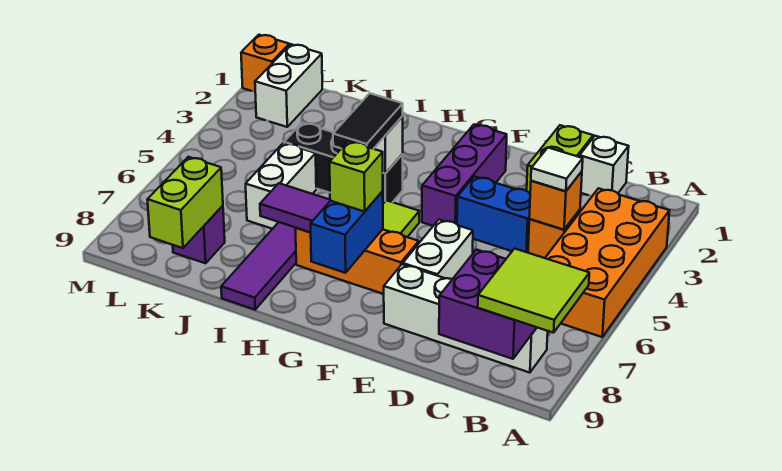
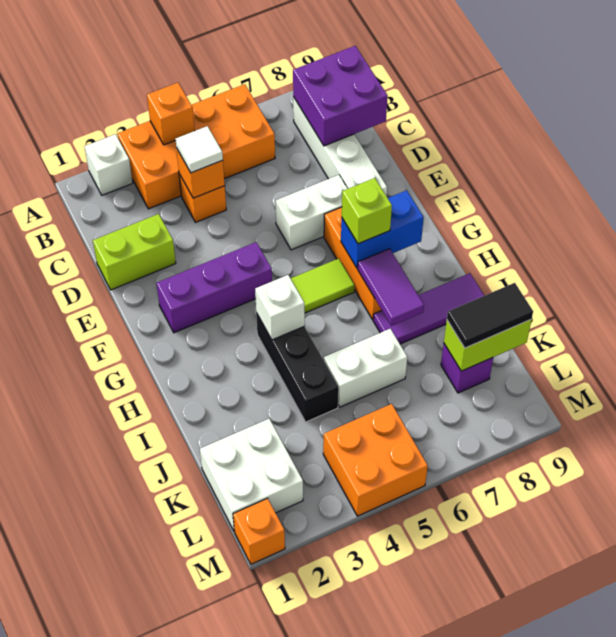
none -> orange 1x1 brick [147,83,195,145]
lime 2x2 tile [478,249,589,333] -> none
white 1x1 brick [580,136,629,196] -> white 1x1 brick moved to [84,134,133,195]
blue 1x2 brick [457,176,530,253] -> none
black 1x2 tile [333,93,403,149] -> black 1x2 tile moved to [447,283,533,348]
white 1x2 brick [255,44,322,127] -> white 2x2 brick [200,419,303,531]
none -> orange 2x2 brick [323,404,428,516]

